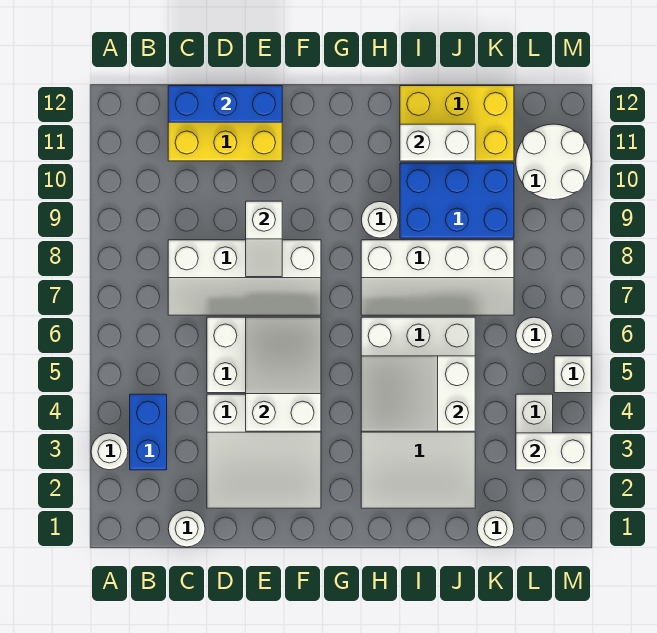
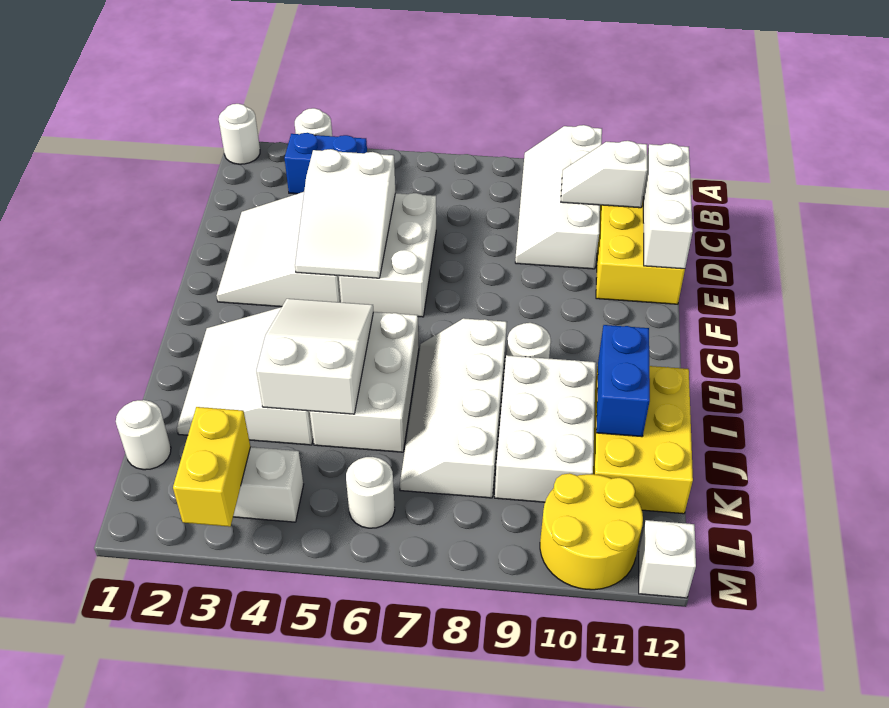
white 1x1 round brick [168,510,205,547] -> white 1x1 round brick moved to [219,104,260,164]
white 2x4 slope [168,240,321,315] -> white 2x4 slope moved to [515,125,602,269]
blue 1x3 brick [168,86,282,122] -> white 1x3 brick [643,143,693,269]
white 2x3 slope [246,317,321,431] -> white 2x3 slope turned to [295,149,395,278]
white 1x2 slope [246,201,282,277] -> white 1x2 slope moved to [561,141,647,208]
blue 2x3 brick [400,163,514,238] -> white 2x3 brick [495,355,596,502]
white 1x2 brick [400,124,475,161] -> blue 1x2 brick [596,325,650,437]
white 1x2 brick [516,433,591,470] -> yellow 1x2 brick [173,407,250,527]
white 2x2 round brick [516,124,591,200] -> yellow 2x2 round brick [540,473,643,590]
white 1x1 brick [554,356,591,393] -> white 1x1 brick moved to [639,520,696,598]

